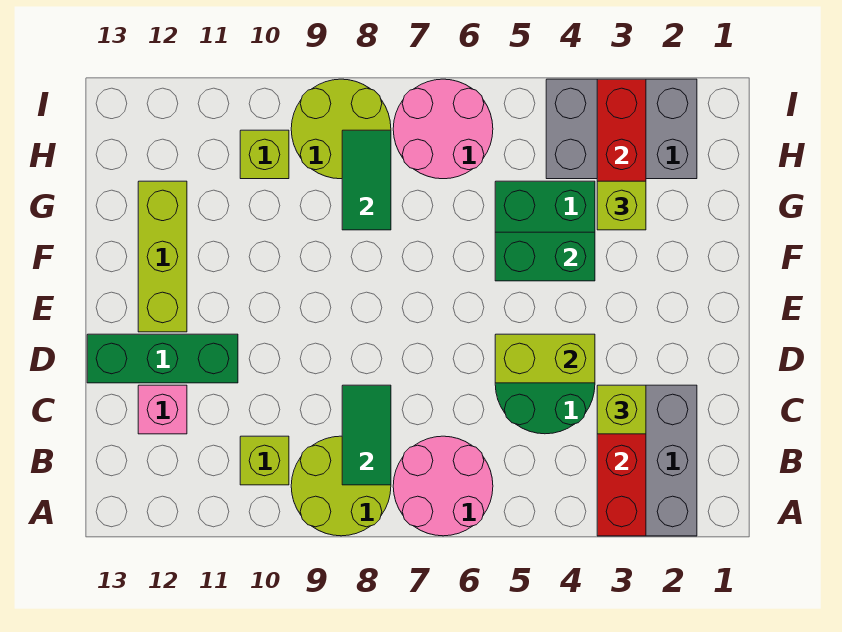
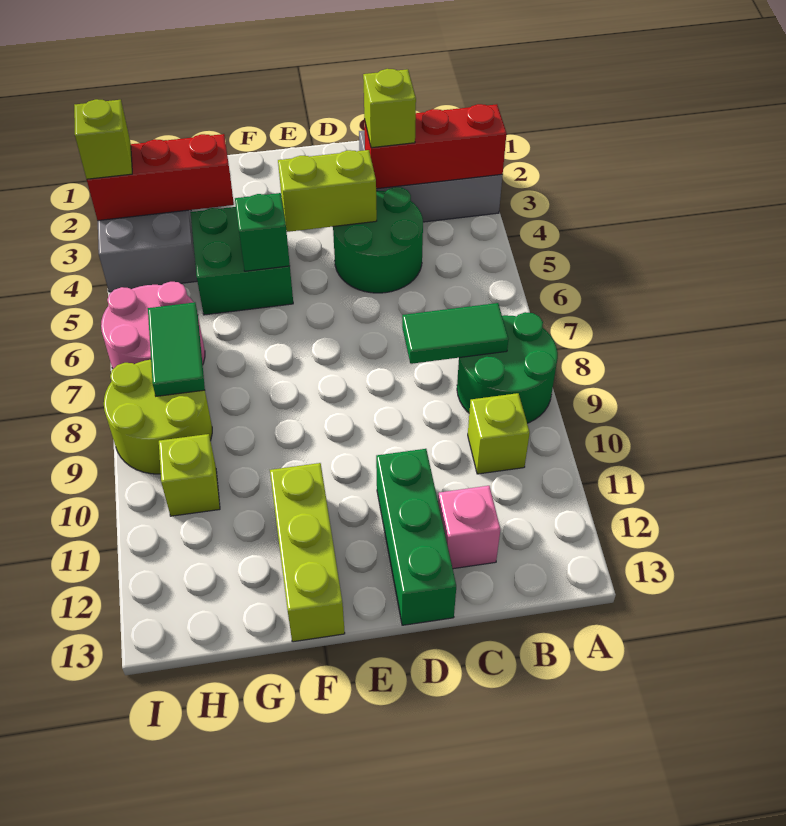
pink 2x2 round brick [393,436,493,536] -> none
lime 2x2 round brick [291,436,391,536] -> green 2x2 round brick [457,312,558,423]
lime 1x2 brick [495,334,595,383] -> lime 1x2 brick turned to [278,150,377,232]
lime 1x3 brick [138,181,187,332] -> lime 1x3 brick turned to [270,463,345,642]
green 1x2 brick [495,232,595,281] -> green 1x1 brick [235,193,290,271]
lime 1x1 brick [597,181,646,230] -> lime 1x1 brick moved to [74,99,132,179]
green 1x2 tile [342,130,391,230] -> green 1x2 tile turned to [148,302,205,396]

